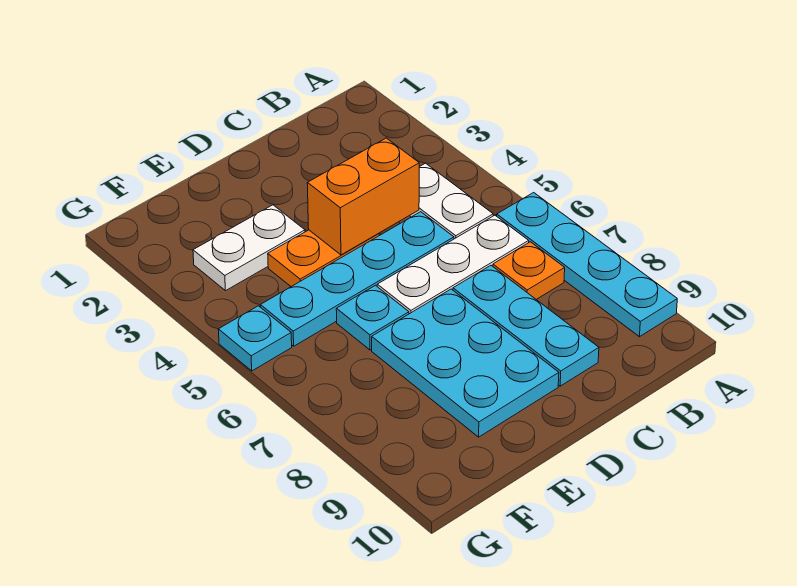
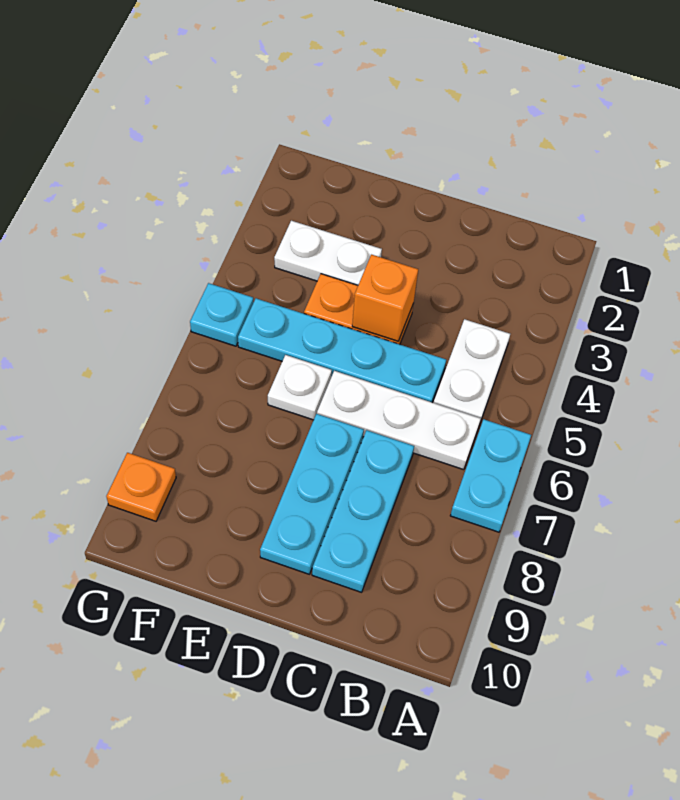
cyan 1x4 plate [497,193,677,337] -> cyan 1x2 plate [450,419,531,532]
orange 1x1 plate [493,242,565,300] -> orange 1x1 plate moved to [106,453,176,521]
orange 1x2 brick [307,138,419,255] -> orange 1x1 brick [352,255,418,341]
cyan 2x3 plate [372,289,559,437] -> cyan 1x3 plate [260,414,364,574]
cyan 1x1 plate [336,285,409,350] -> white 1x1 plate [268,355,332,420]

